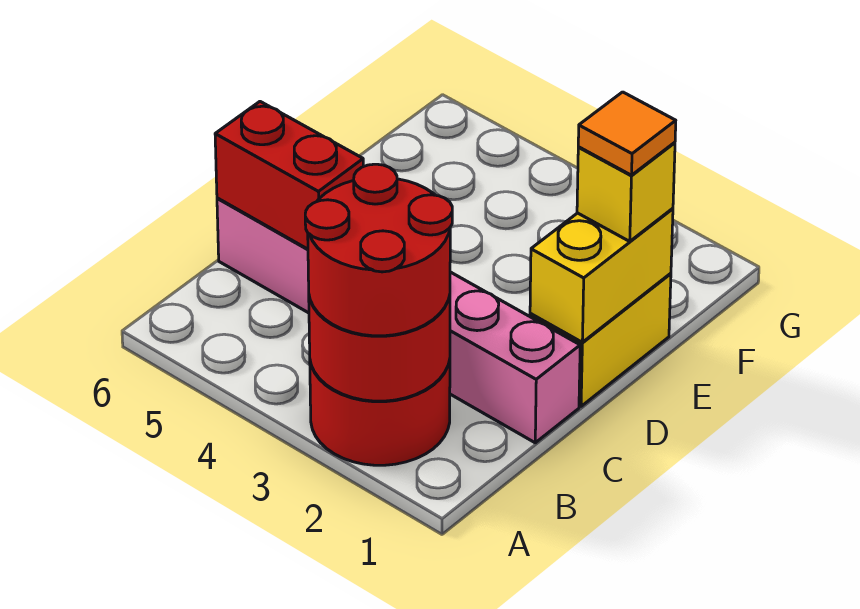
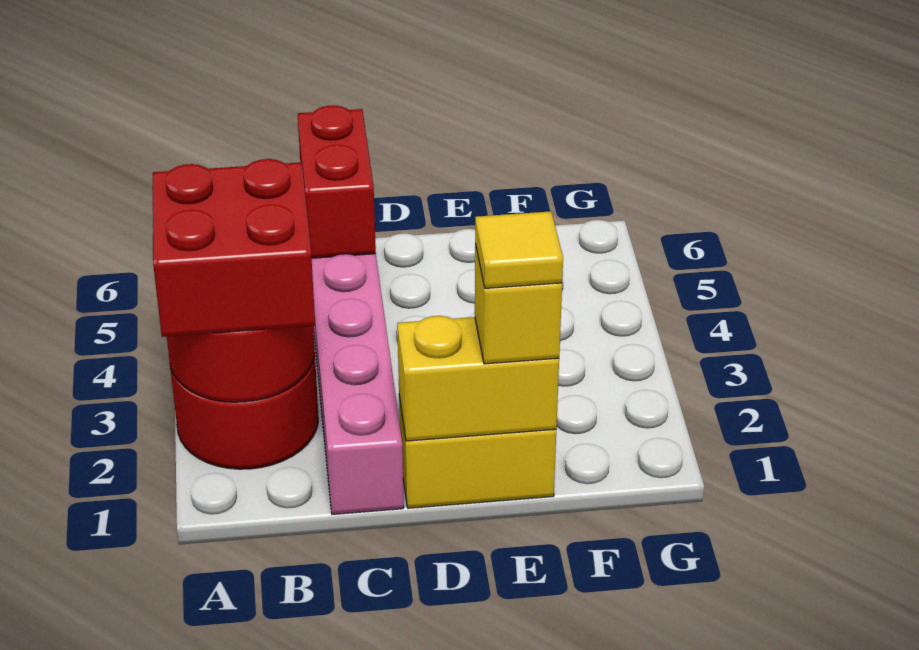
red 2x2 round brick [305,164,452,336] -> red 2x2 brick [153,159,315,337]
orange 1x1 tile [578,92,676,175] -> yellow 1x1 tile [475,211,563,288]

